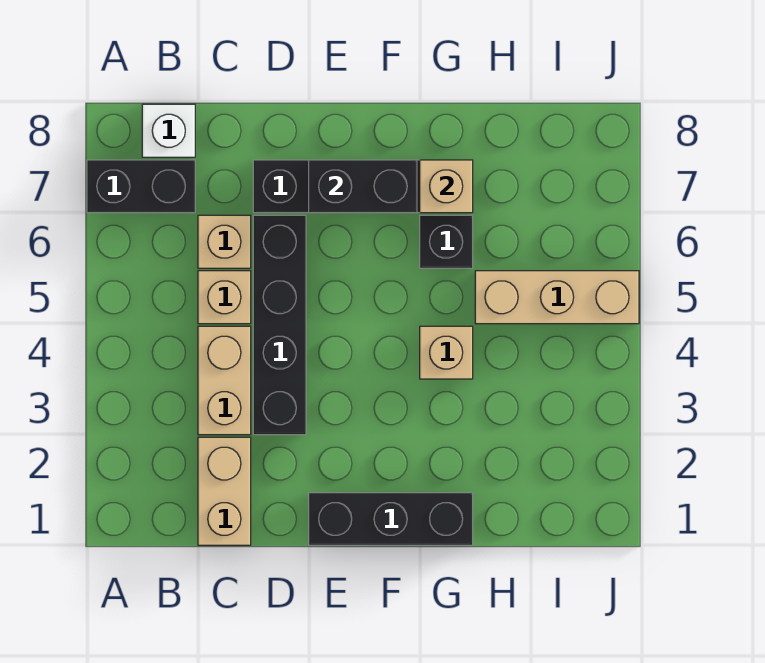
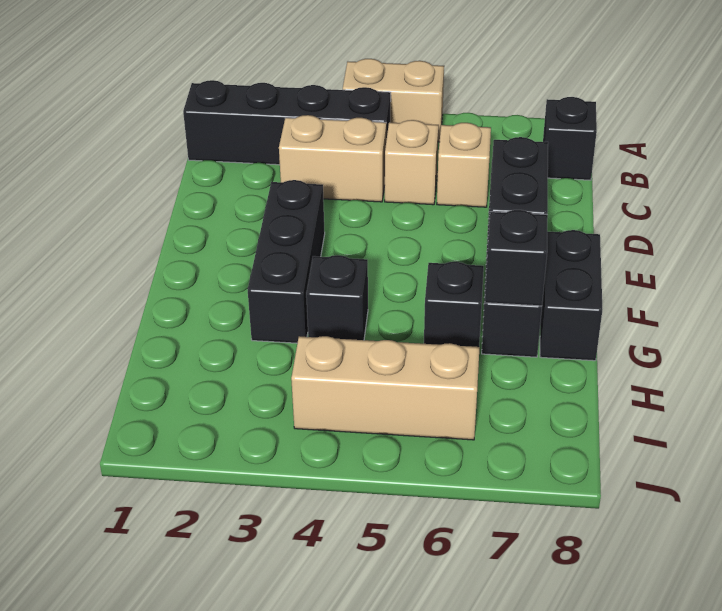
black 1x2 brick [87,160,195,213] -> black 1x2 brick moved to [540,230,602,361]
white 1x1 brick [142,104,195,157] -> black 1x1 brick [543,97,597,180]
tan 1x2 brick [198,437,251,545] -> tan 1x2 brick moved to [343,59,444,142]
black 1x4 brick [253,215,306,435] -> black 1x4 brick moved to [183,80,391,165]
black 1x3 brick [309,493,473,545] -> black 1x3 brick moved to [248,180,325,343]
tan 1x1 brick [420,326,473,379] -> black 1x1 brick [306,255,368,340]
tan 1x1 brick [420,160,473,213] -> black 1x1 brick [485,210,548,306]
tan 1x3 brick [475,271,639,324] -> tan 1x3 brick turned to [291,336,480,440]

